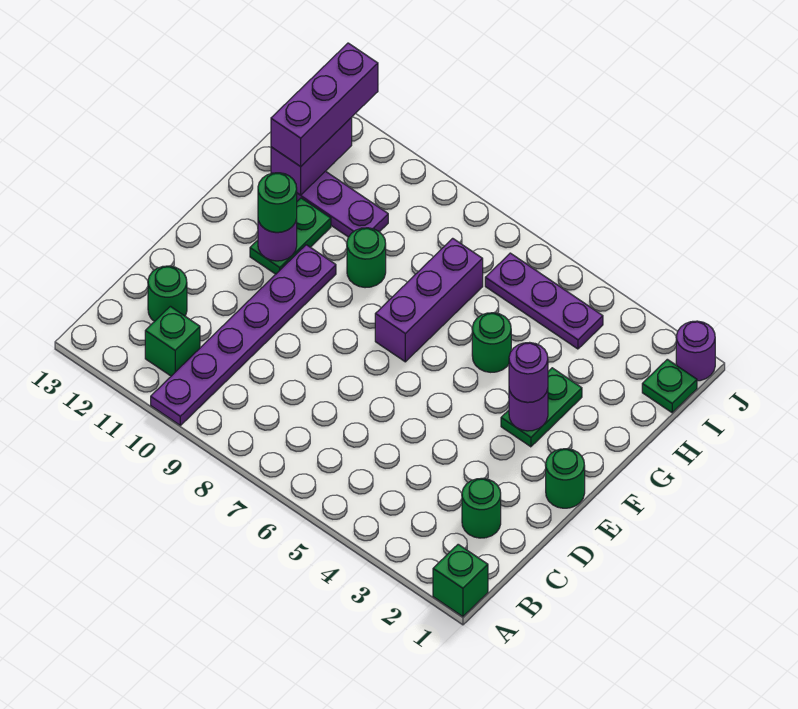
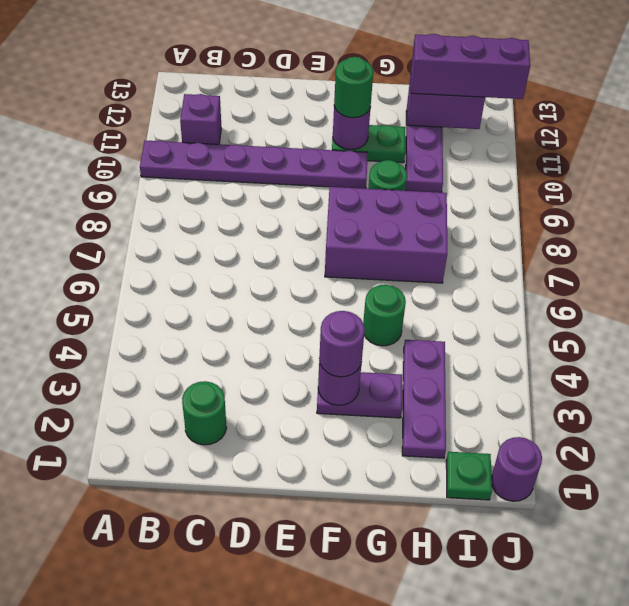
green 1x1 brick [433,544,488,617] -> none
green 1x1 brick [145,306,200,376] -> purple 1x1 brick [180,94,221,144]
green 1x1 round brick [148,266,187,322] -> none
green 1x1 round brick [546,449,585,508] -> none
green 1x2 plate [501,368,582,447] -> purple 1x2 plate [317,372,402,418]
purple 1x3 brick [375,238,483,362] -> purple 2x3 brick [325,187,447,283]
purple 1x3 plate [485,253,603,349] -> purple 1x3 plate moved to [402,340,446,458]

